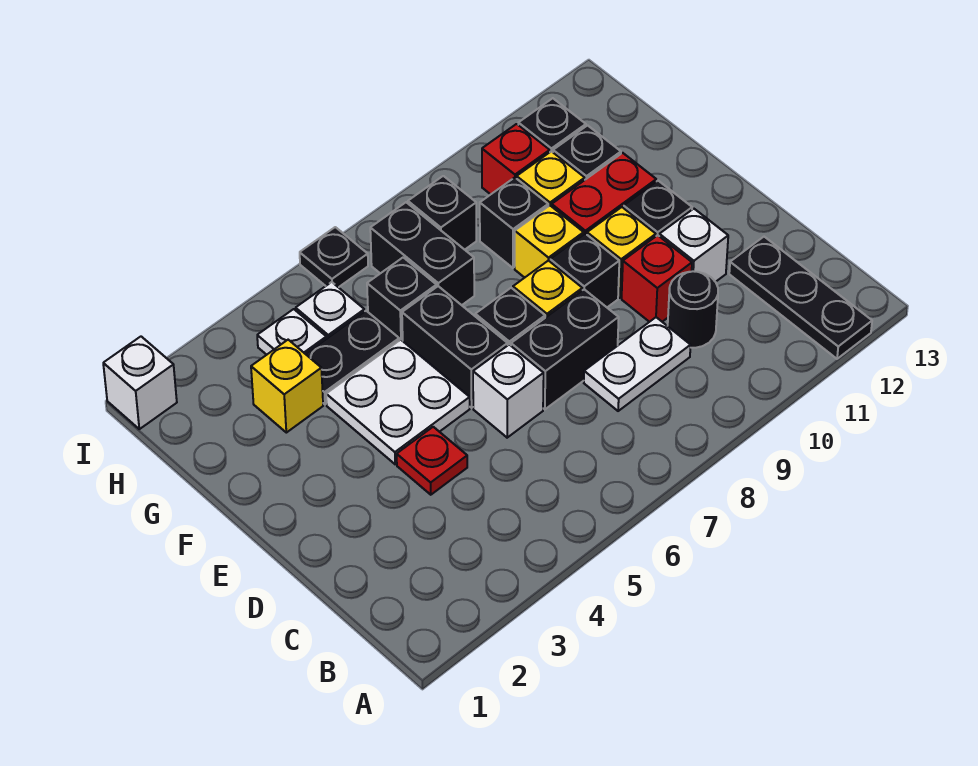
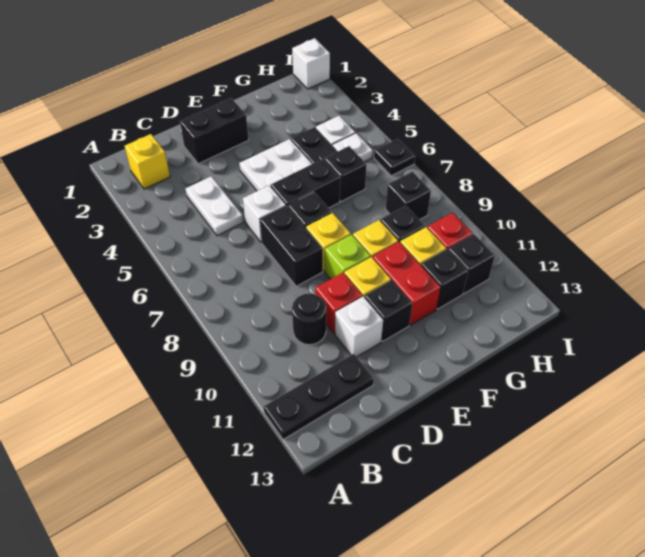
white 1x2 plate [584,317,691,411] -> white 1x2 plate moved to [186,176,243,236]
red 1x1 plate [397,427,467,495] -> none
black 1x1 brick [550,234,619,307] -> lime 1x1 brick [325,234,370,279]
yellow 1x1 brick [251,340,323,433] -> yellow 1x1 brick moved to [125,134,170,189]
black 1x2 brick [370,202,474,305] -> black 1x2 brick moved to [180,98,249,164]

